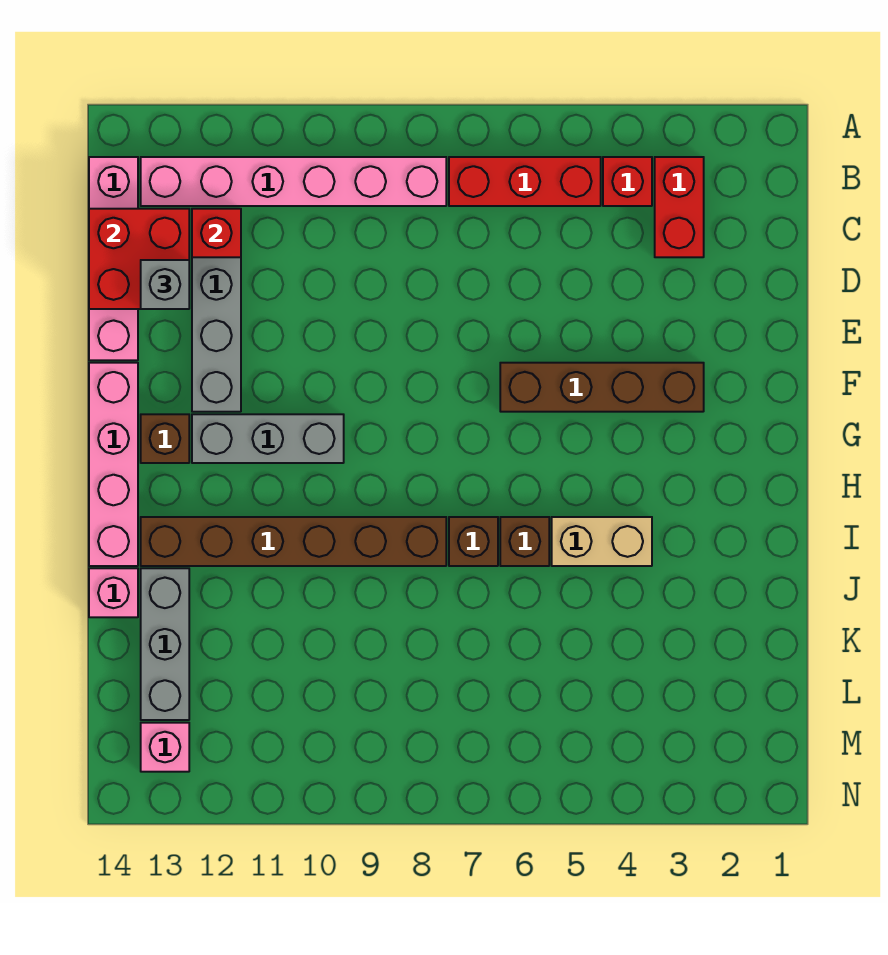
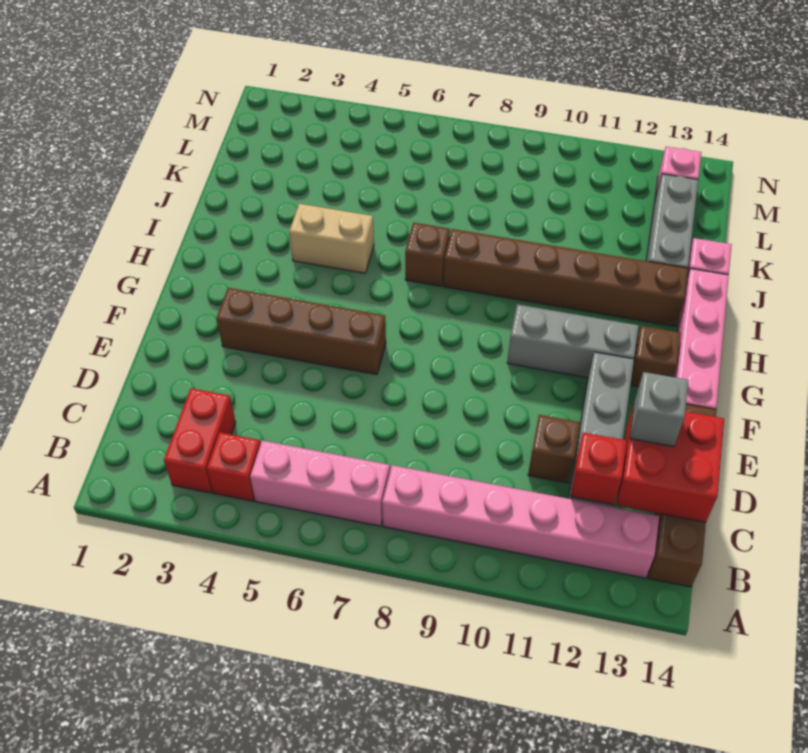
red 1x3 brick [449,157,601,206] -> pink 1x3 brick [250,440,390,526]
pink 1x4 brick [89,157,138,360] -> brown 1x4 brick [648,404,716,587]
brown 1x1 brick [500,517,549,566] -> brown 1x1 brick moved to [528,415,580,483]

